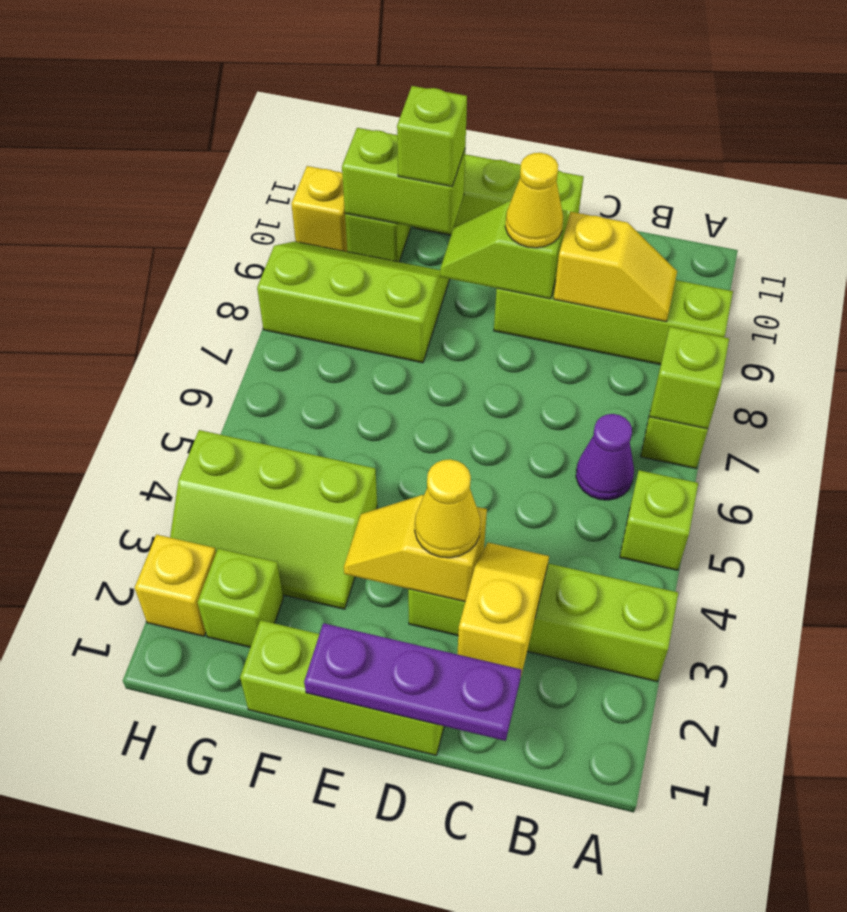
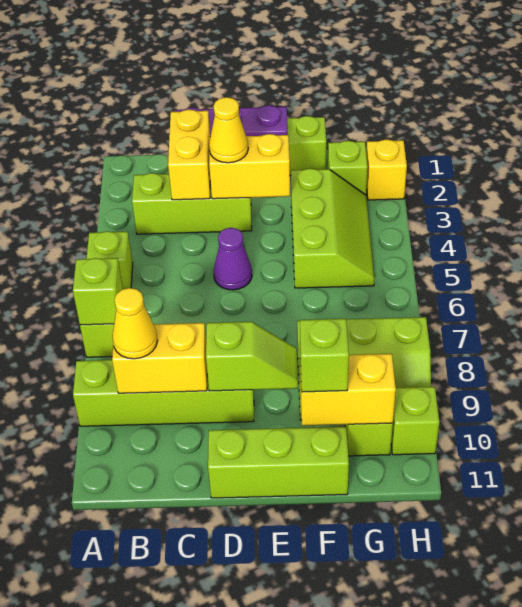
lime 1x4 brick [408,563,678,681] -> lime 1x3 brick [132,173,252,234]
purple 1x1 cone [576,414,634,500] -> purple 1x1 cone moved to [214,228,252,290]
yellow 1x2 slope [554,212,677,322] -> yellow 1x2 brick [112,323,207,393]
yellow 1x2 slope [457,543,549,675] -> yellow 1x2 brick [168,109,210,200]
yellow 1x2 slope [344,495,487,602] -> yellow 1x2 brick [209,134,290,199]
yellow 1x1 cone [505,153,563,248] -> yellow 1x1 cone moved to [112,288,158,359]
lime 2x3 slope [170,430,377,609] -> lime 2x3 slope turned to [291,169,374,288]
lime 1x2 brick [342,128,465,234] -> yellow 1x2 brick [300,354,396,426]
yellow 1x1 brick [292,166,347,252] -> lime 1x1 brick [391,387,439,455]

